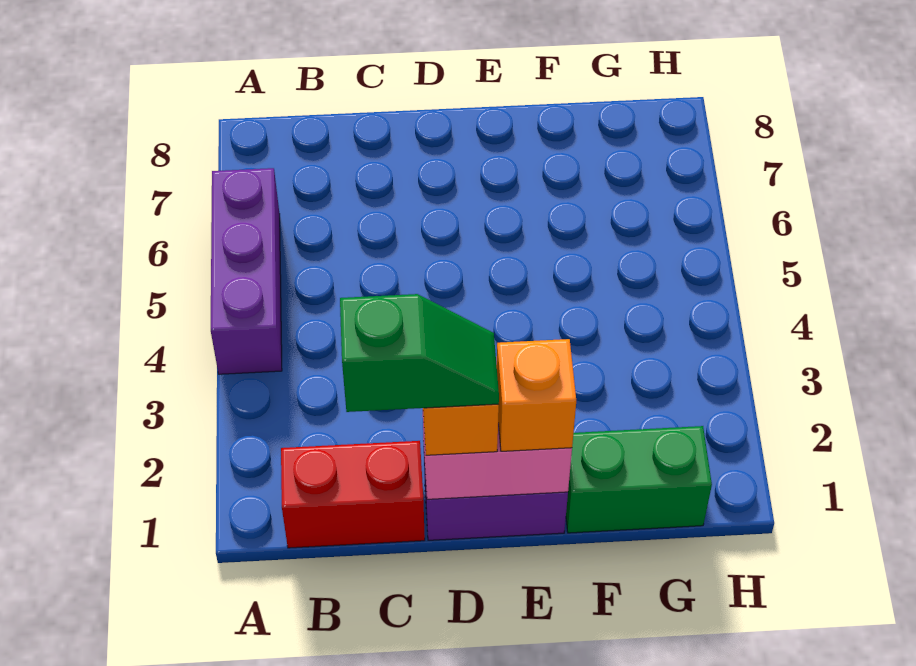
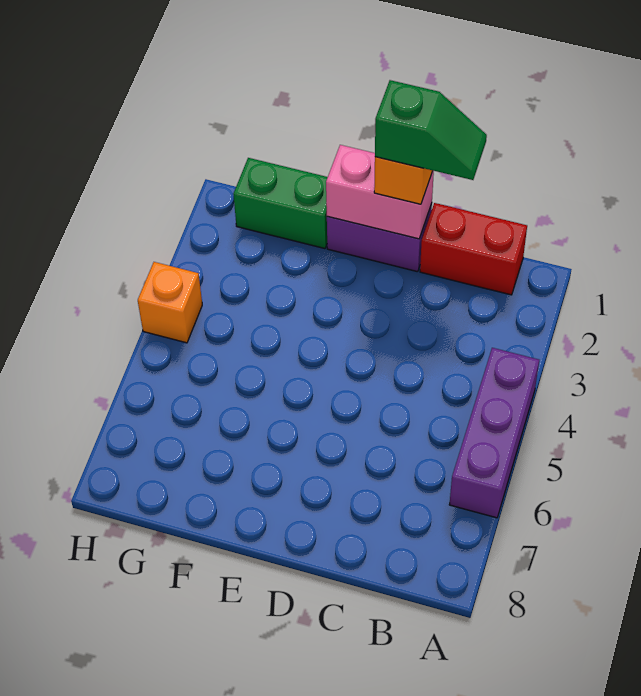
green 1x2 slope [340,294,499,412] -> green 1x2 slope turned to [375,80,487,180]
orange 1x1 brick [497,339,576,451] -> orange 1x1 brick moved to [138,262,202,343]

